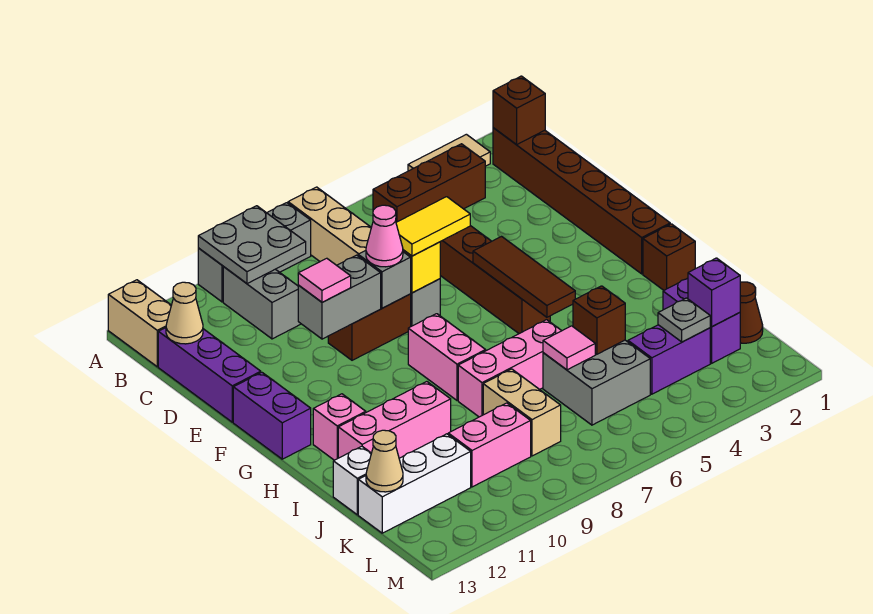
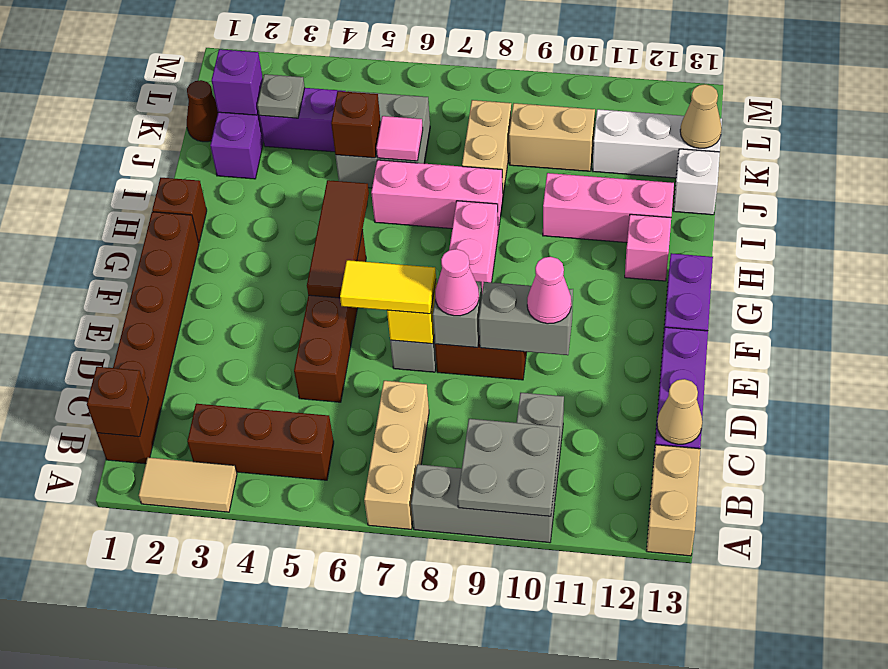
pink 1x1 tile [298,258,351,302] -> pink 1x1 cone [527,257,571,324]
pink 1x2 brick [448,403,531,487] -> tan 1x2 brick [509,103,595,171]

